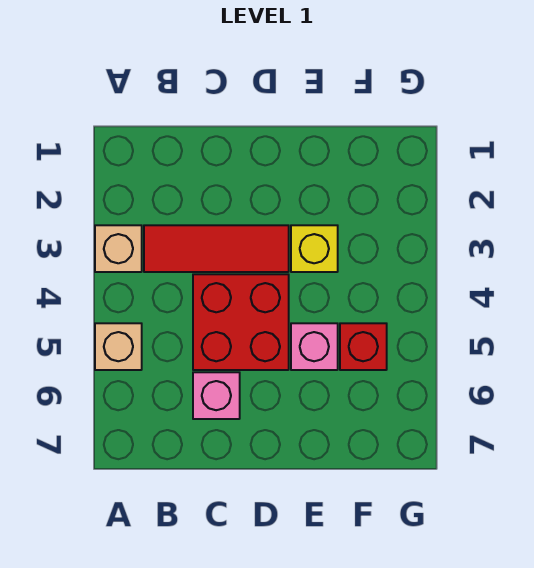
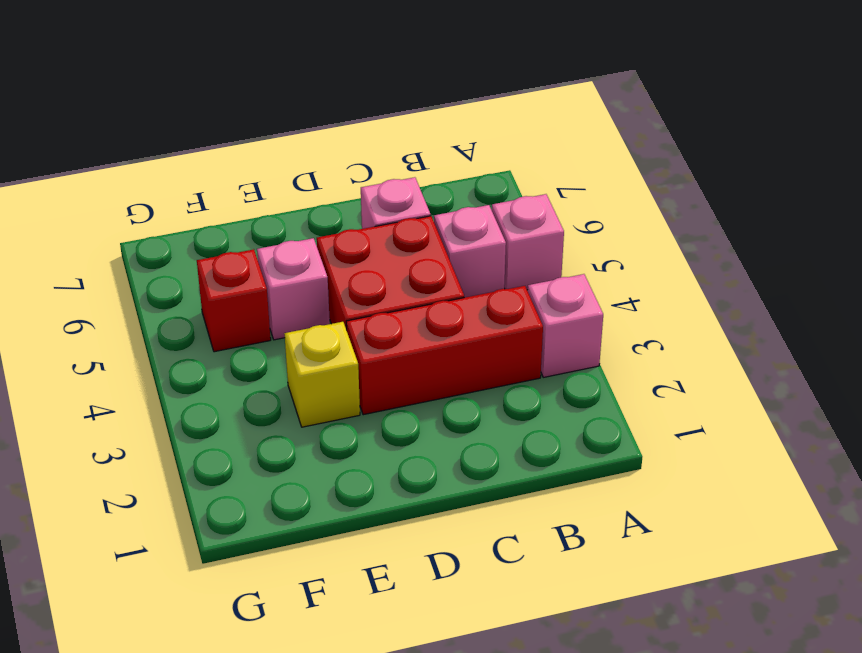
tan 1x1 brick [95,225,142,272] -> pink 1x1 brick [528,274,603,377]
tan 1x1 brick [95,323,142,370] -> pink 1x1 brick [492,194,564,290]
red 1x3 tile [144,225,289,272] -> red 1x3 brick [346,286,543,415]
none -> pink 1x1 brick [434,205,506,298]

